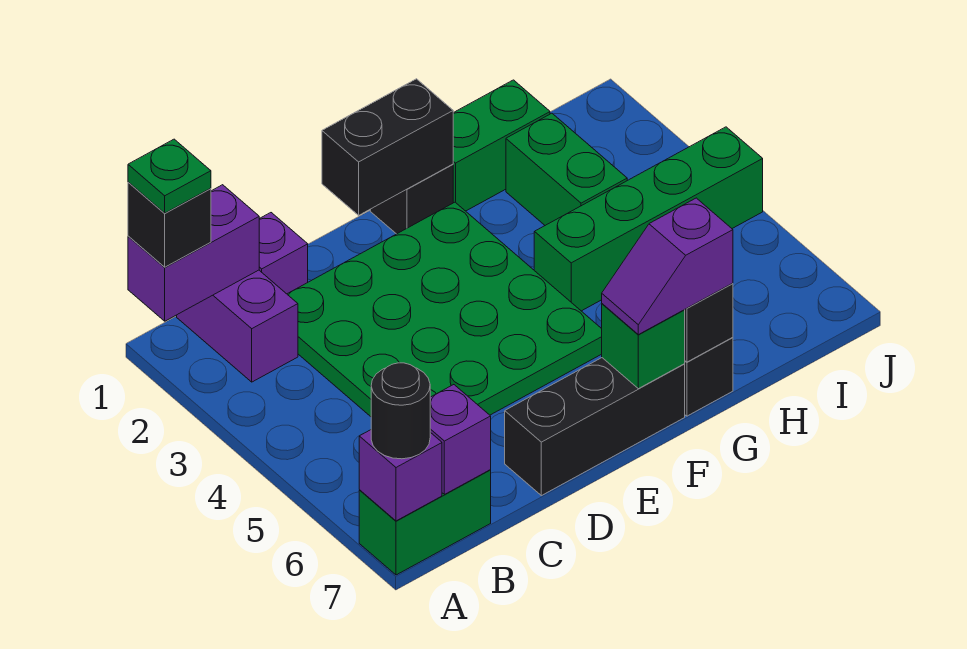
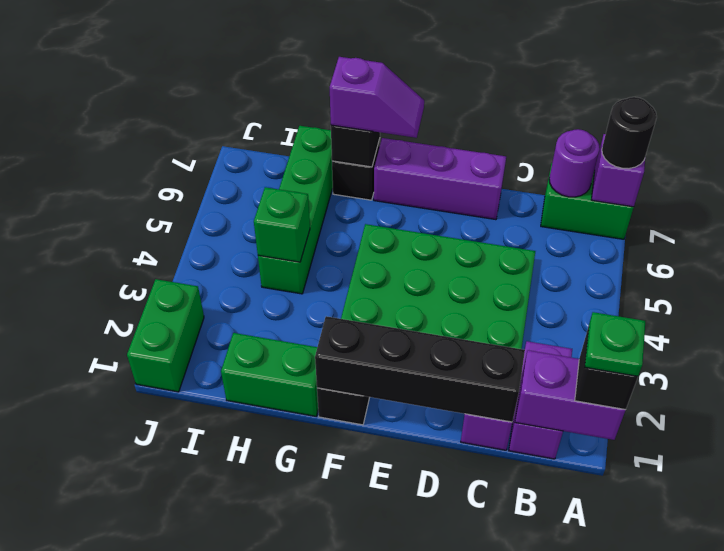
purple 1x1 brick [430,385,491,494] -> purple 1x1 round brick [549,129,600,197]
black 1x3 brick [505,358,685,496] -> purple 1x3 brick [374,138,506,220]
black 1x2 brick [322,79,453,215] -> black 1x4 brick [315,316,525,422]
green 1x1 brick [602,304,685,389] -> green 1x1 brick moved to [254,187,310,262]
green 1x4 brick [534,127,763,311] -> green 1x4 brick turned to [258,126,333,294]
green 1x2 brick [506,113,627,225] -> green 1x2 brick moved to [127,279,204,392]

